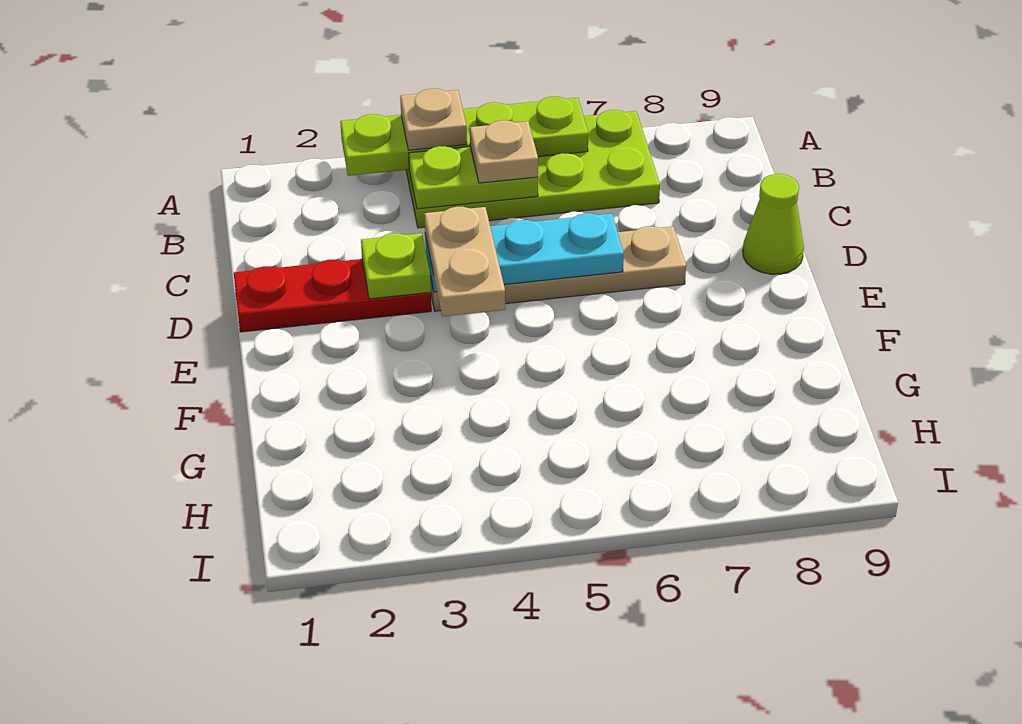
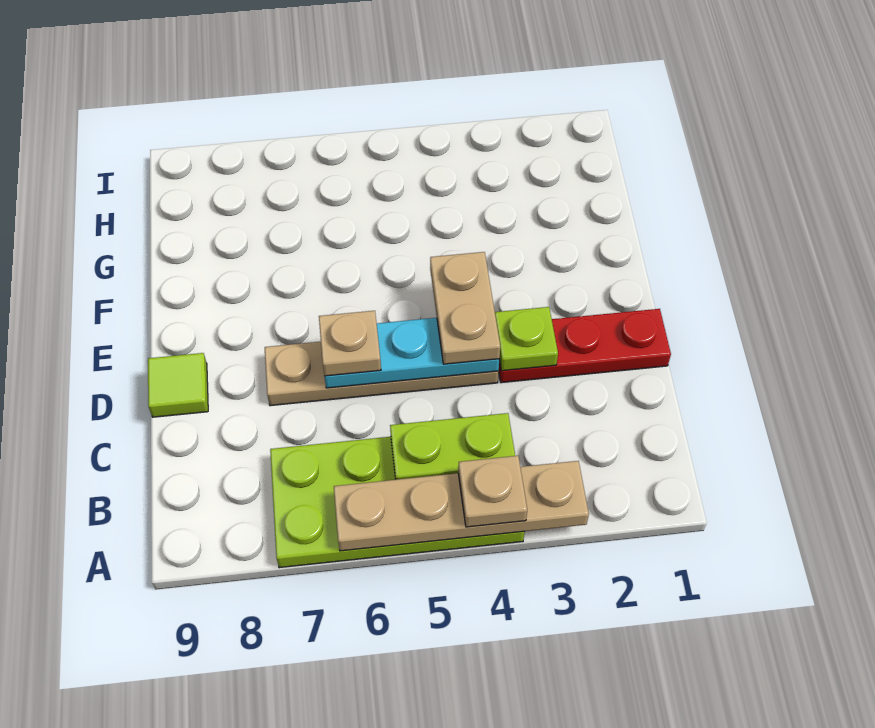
lime 1x4 plate [340,97,588,176] -> tan 1x4 plate [334,461,589,551]
tan 1x1 plate [470,120,538,183] -> tan 1x1 plate moved to [319,311,381,376]
lime 1x1 cone [743,174,804,274] -> lime 1x1 tile [148,353,208,417]

